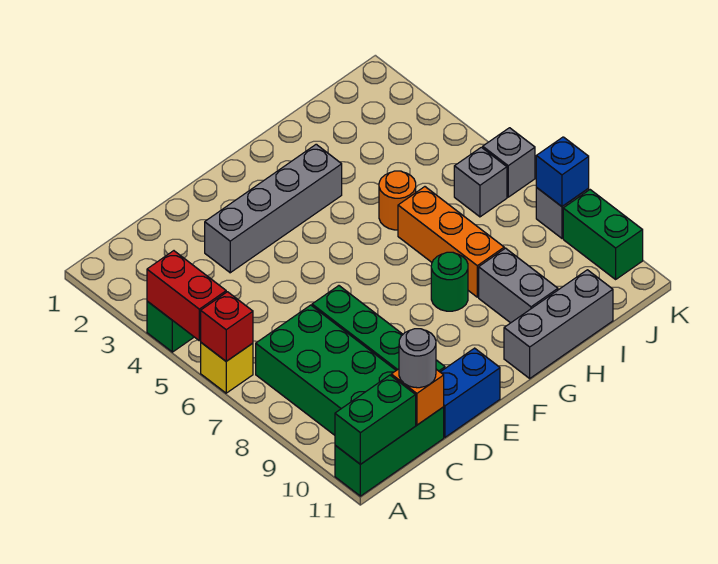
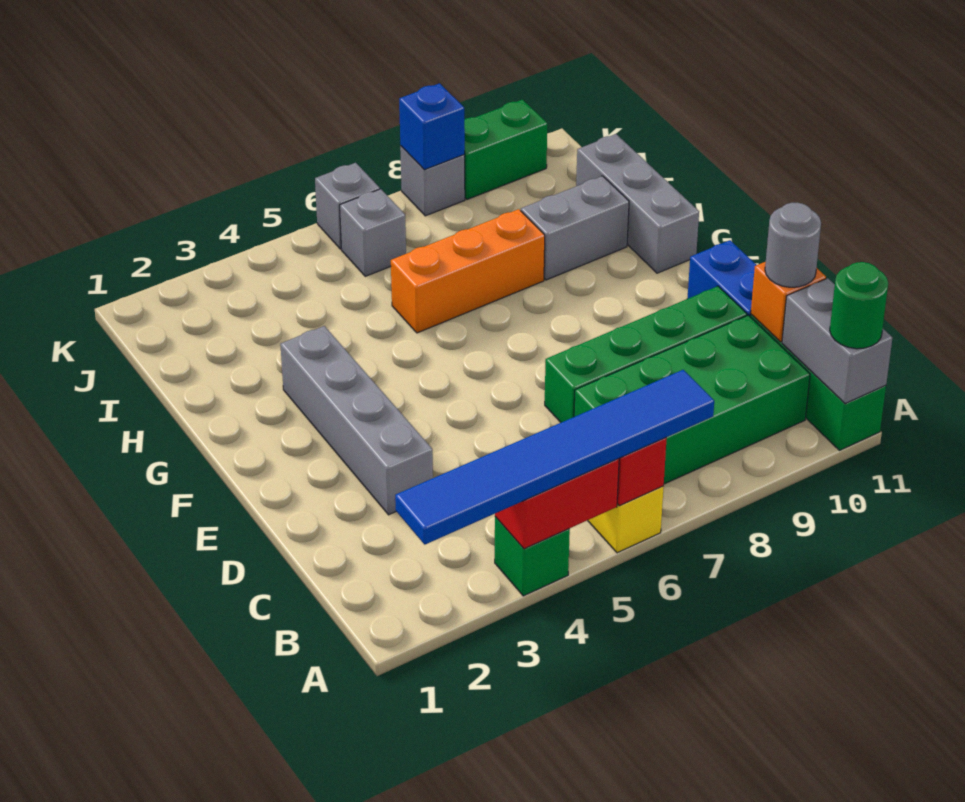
none -> blue 1x6 tile [395,370,714,544]
green 1x2 brick [335,375,416,464] -> grey 1x2 brick [782,278,893,404]
green 1x1 round brick [431,252,468,311] -> green 1x1 round brick moved to [830,262,888,349]
orange 1x1 round brick [379,171,416,230] -> none

